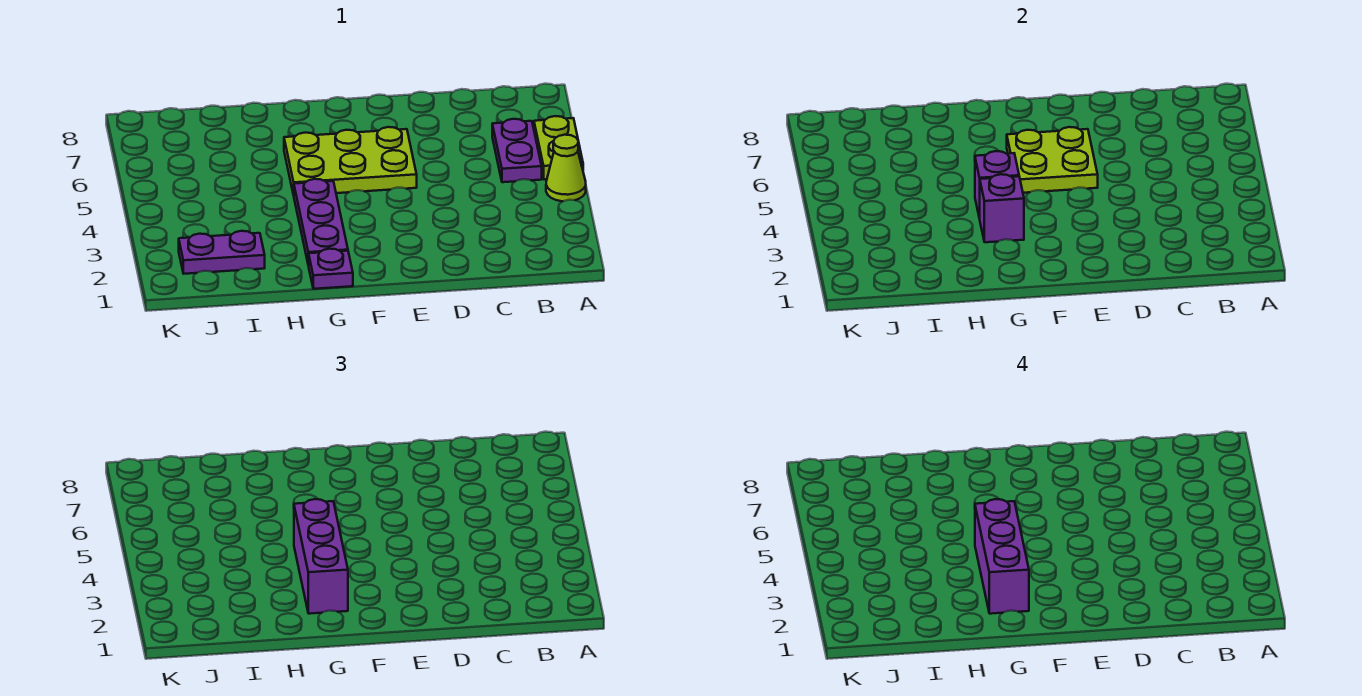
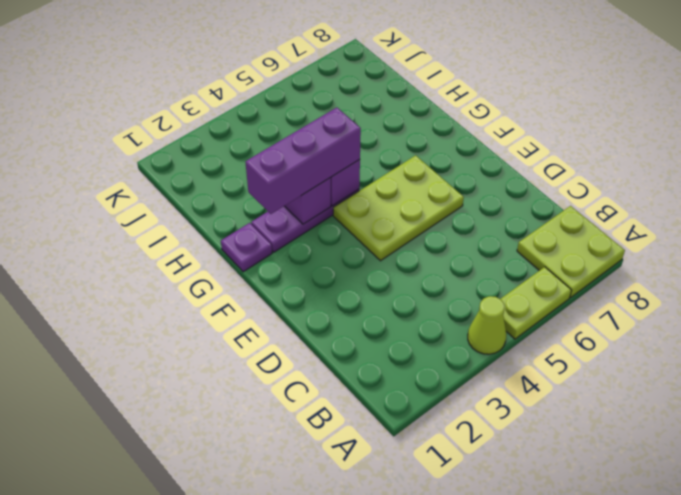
purple 1x2 plate [492,119,542,182] -> none
lime 2x3 plate [284,127,417,195] -> lime 2x3 plate turned to [333,155,464,261]
lime 2x2 plate [1007,127,1098,193] -> lime 2x2 plate moved to [517,206,625,297]
purple 1x3 brick [975,499,1029,614] -> none
purple 1x2 plate [179,231,265,274] -> none

